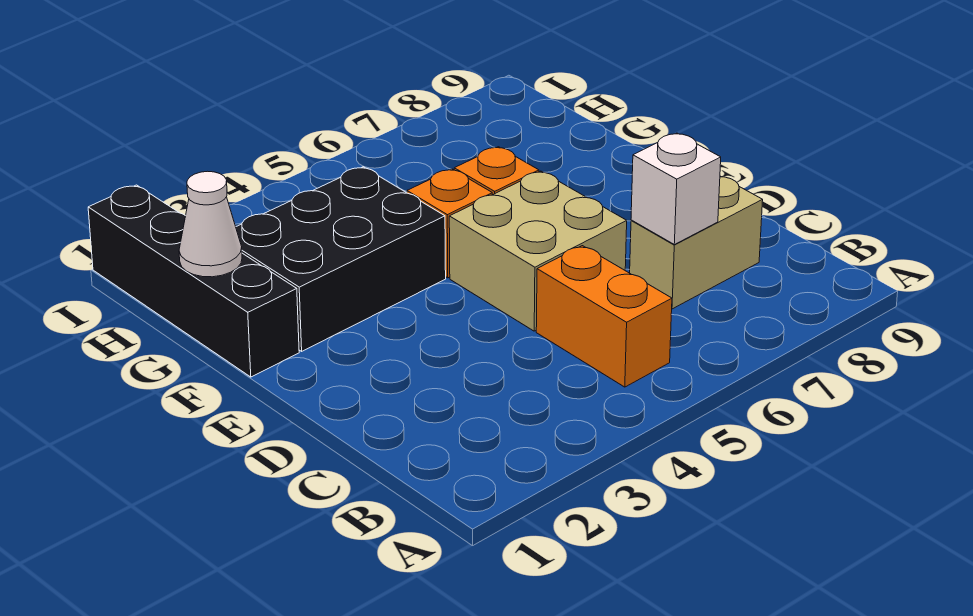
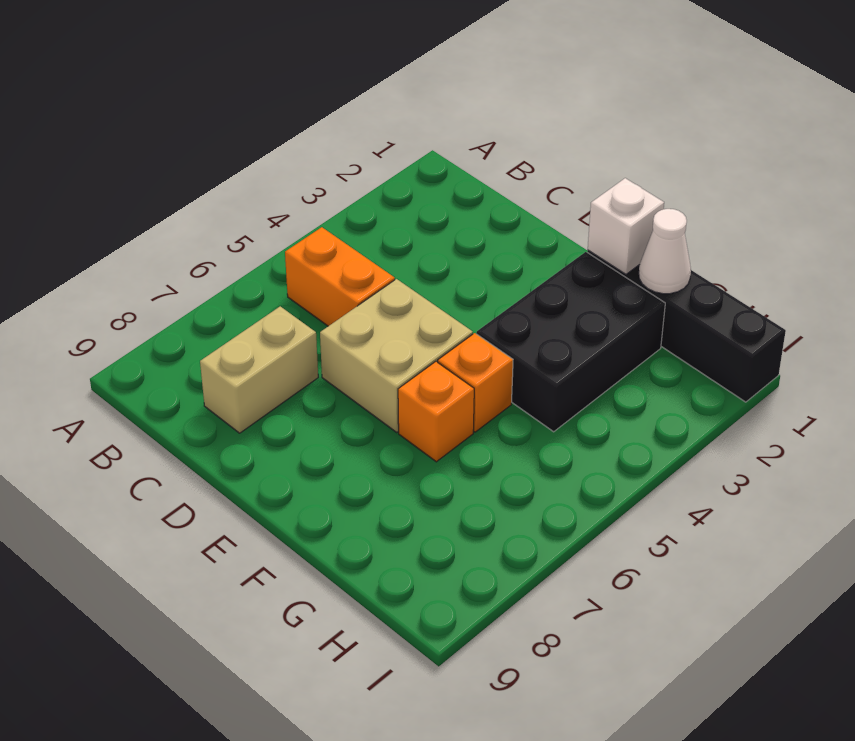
white 1x1 brick [631,133,721,245] -> white 1x1 brick moved to [588,178,664,274]

